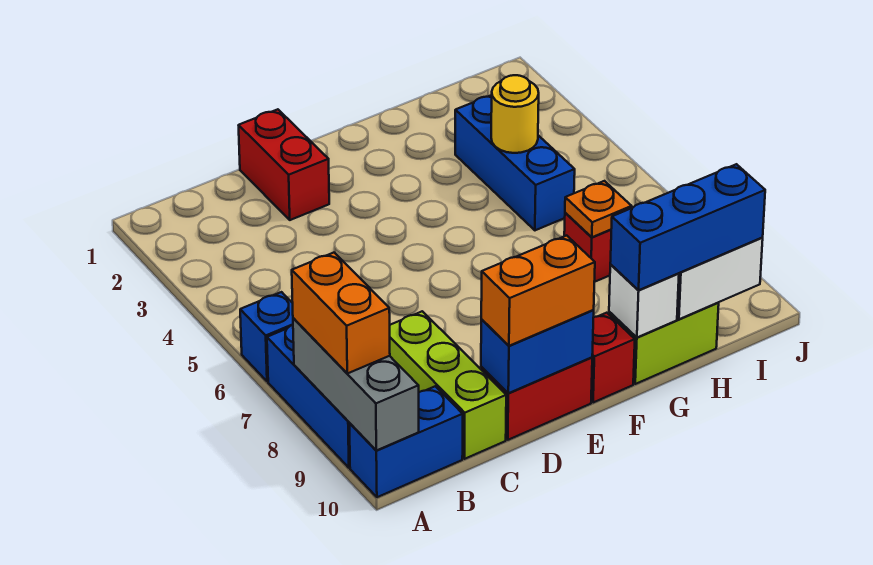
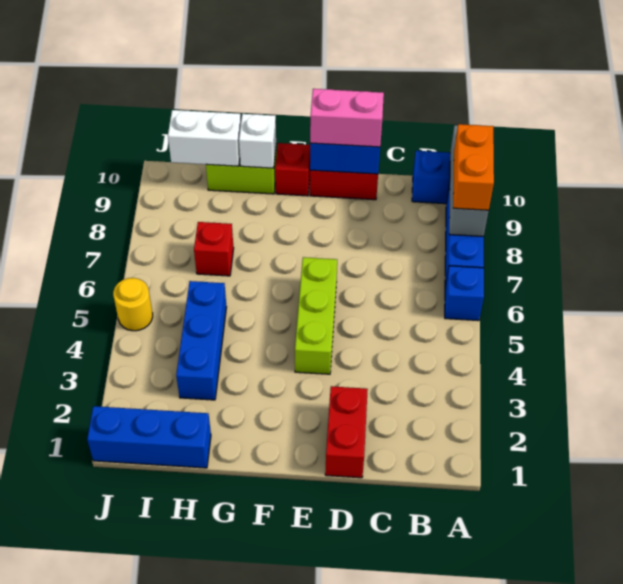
lime 1x3 brick [390,311,506,459] -> lime 1x3 brick moved to [295,257,337,374]
orange 1x2 brick [481,236,595,346] -> pink 1x2 brick [310,89,384,147]
blue 1x3 brick [610,164,765,290] -> blue 1x3 brick moved to [87,406,211,468]
yellow 1x1 round brick [491,75,539,153] -> yellow 1x1 round brick moved to [113,278,153,331]
orange 1x1 plate [565,181,632,237] -> none

